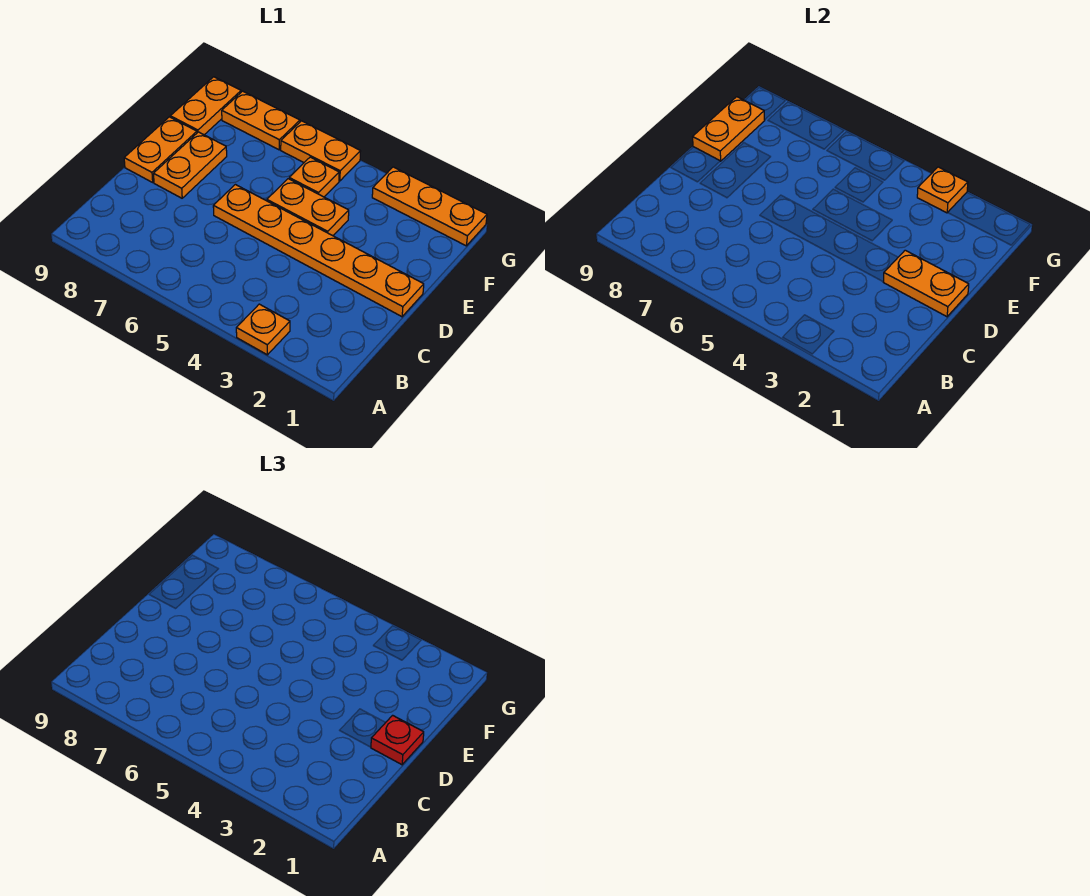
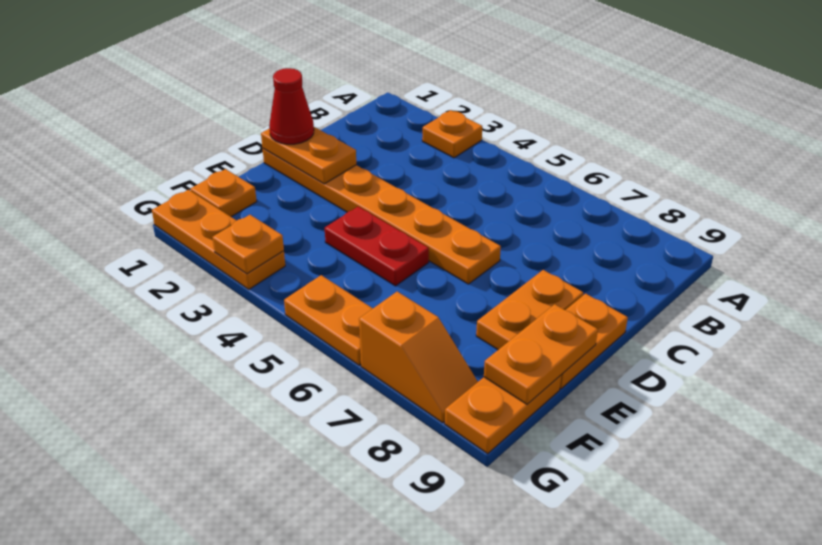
red 1x1 plate [371,715,424,765] -> red 1x1 cone [269,68,314,144]
orange 1x2 plate [267,179,349,236] -> red 1x2 plate [325,207,429,286]
orange 1x1 plate [289,157,339,197] -> orange 1x1 plate moved to [190,169,257,217]
orange 1x2 plate [222,91,300,150] -> orange 1x2 slope [359,292,478,423]

